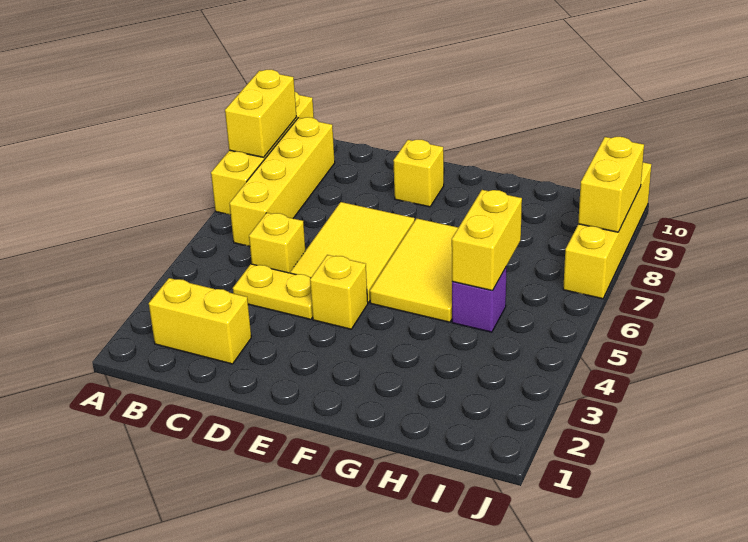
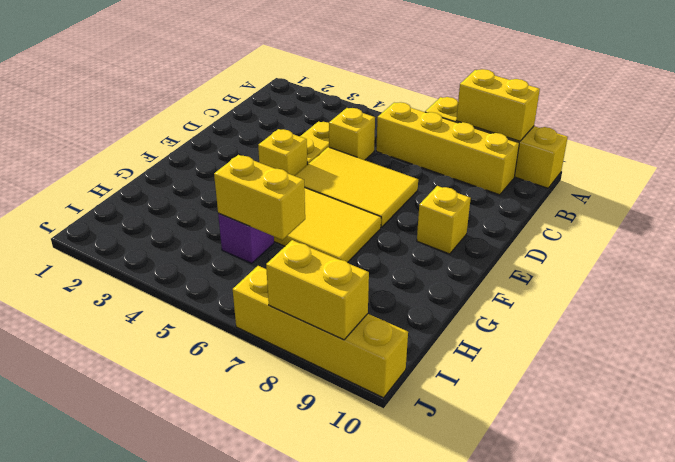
yellow 1x2 brick [149,278,251,364] -> none

